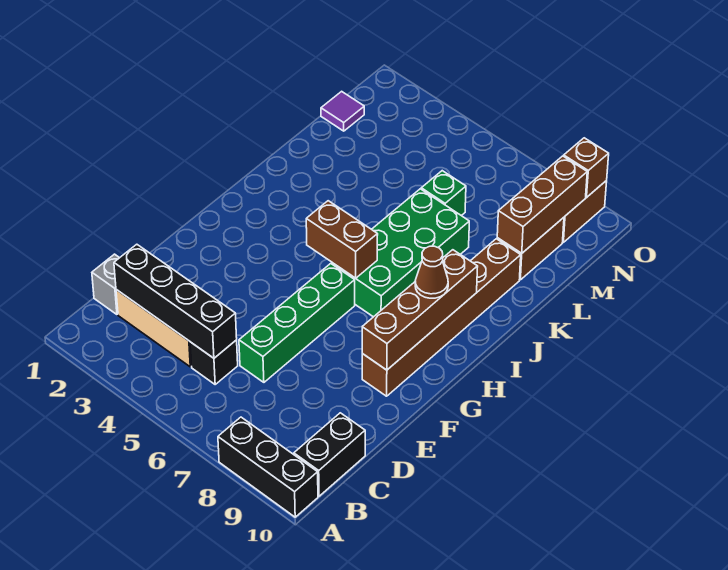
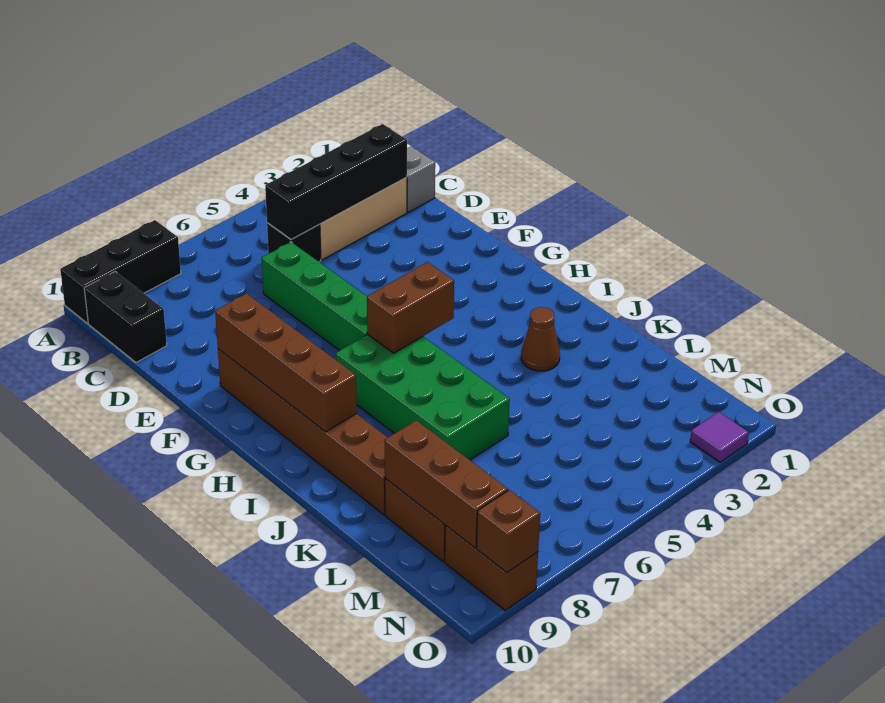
brown 1x1 cone [415,246,448,298] -> brown 1x1 cone moved to [521,307,560,371]
green 1x1 brick [421,171,466,216] -> none
purple 1x1 tile [321,91,364,131] -> purple 1x1 tile moved to [690,412,749,462]

